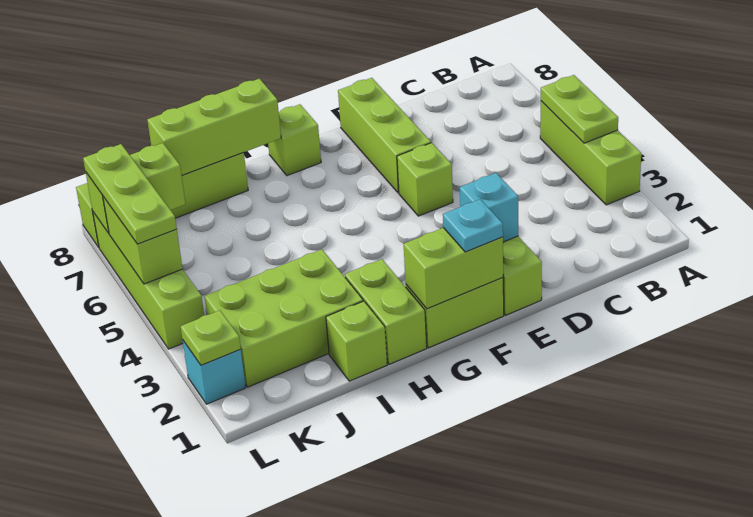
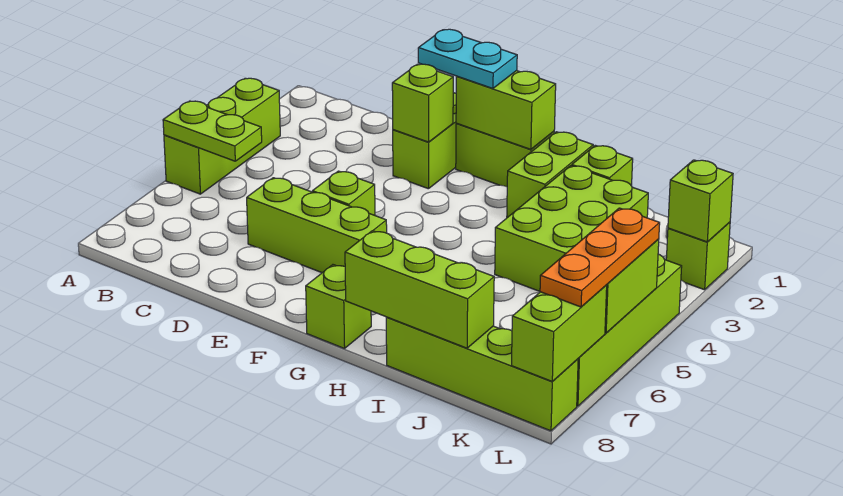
lime 1x2 plate [541,75,618,143] -> lime 1x2 plate turned to [163,101,262,161]
cyan 1x1 brick [460,173,518,242] -> lime 1x1 brick [392,64,453,142]
lime 1x3 brick [338,78,431,193] -> lime 1x3 brick turned to [247,178,387,273]
cyan 1x1 plate [443,199,503,252] -> cyan 1x2 plate [418,29,517,88]
lime 2x3 brick [205,249,363,387] -> lime 2x3 brick turned to [495,166,648,291]
lime 1x2 brick [86,143,185,233] -> lime 1x2 brick turned to [512,285,607,382]
cyan 1x1 brick [183,341,246,404] -> lime 1x1 brick [666,222,730,290]
lime 1x1 plate [180,310,241,365] -> lime 1x1 brick [668,160,733,242]
lime 1x3 plate [83,144,177,244] -> orange 1x3 plate [540,208,660,307]

